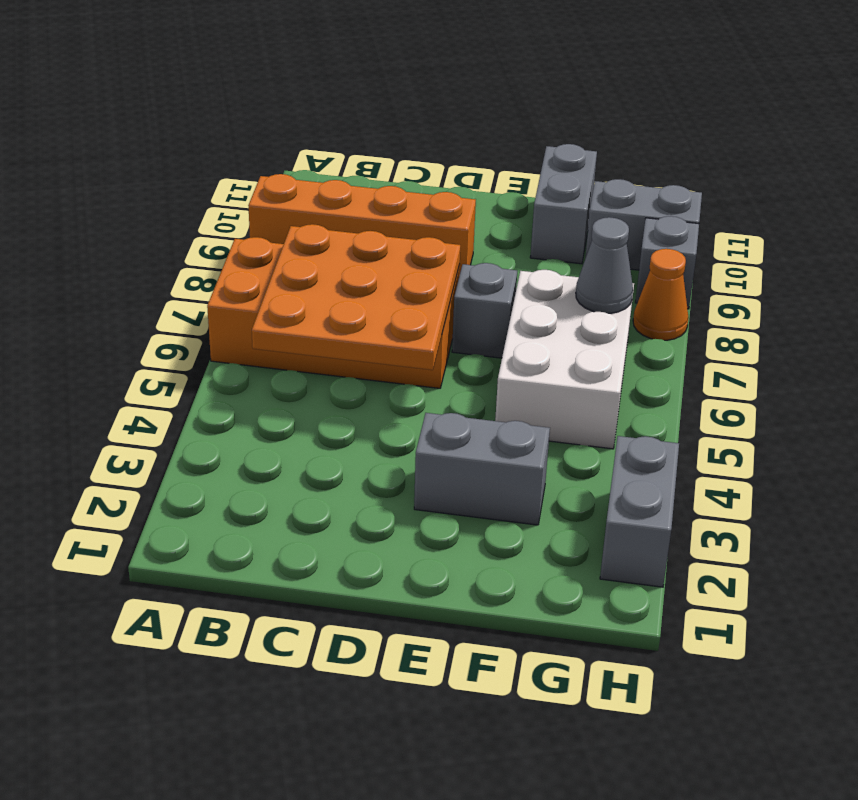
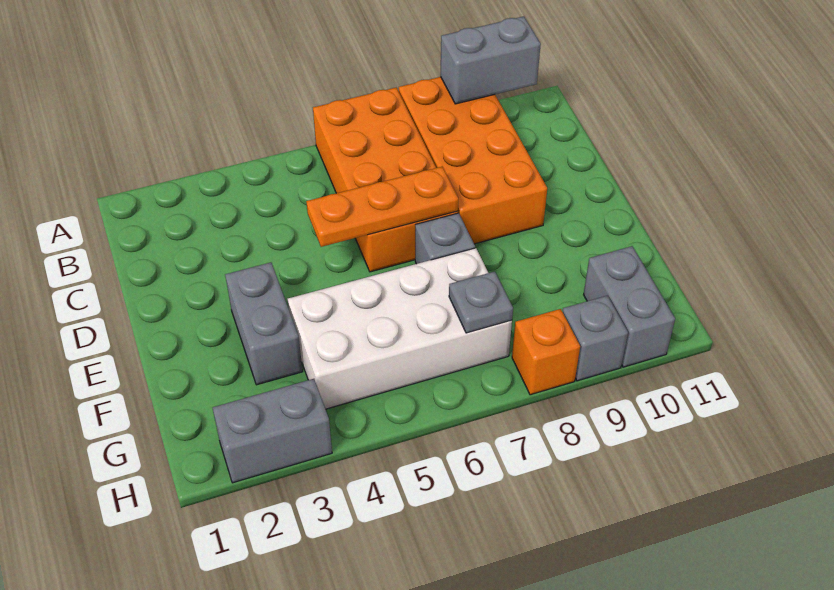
orange 1x4 brick [248,174,476,276] -> orange 2x4 brick [399,77,547,244]
orange 3x3 plate [252,224,460,370] -> orange 1x3 plate [306,167,458,247]
white 2x3 brick [495,270,634,449] -> white 2x4 brick [288,248,512,409]
grey 1x2 brick [530,144,597,264] -> grey 1x2 brick moved to [441,16,541,104]
grey 1x1 cone [576,217,633,313] -> grey 1x1 plate [449,272,513,333]
orange 1x1 cone [633,249,689,340] -> orange 1x1 brick [512,309,580,395]

